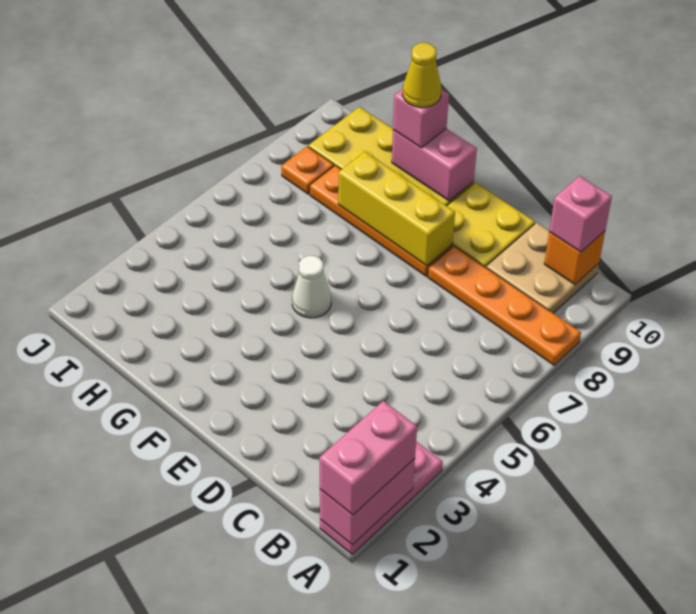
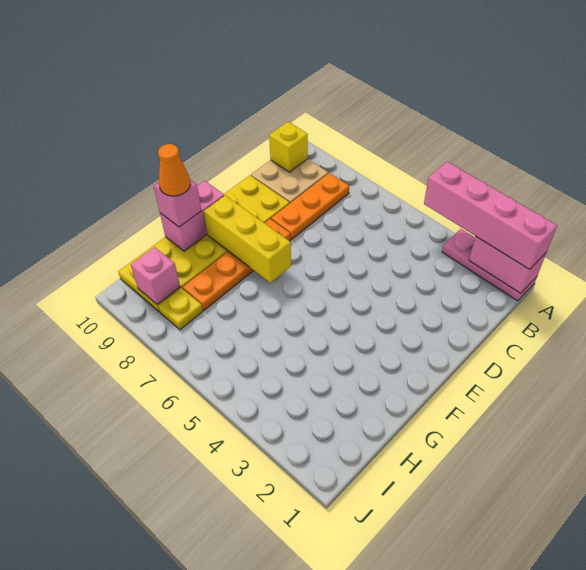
pink 1x2 brick [319,401,417,515] -> pink 1x4 brick [424,162,557,269]
orange 1x4 plate [428,246,581,365] -> orange 1x3 plate [271,173,349,240]
orange 1x1 brick [544,231,605,284] -> yellow 1x1 brick [269,122,308,172]
pink 1x1 brick [549,176,612,252] -> pink 1x1 brick moved to [131,247,180,304]
yellow 1x3 brick [338,152,455,266] -> yellow 1x3 brick turned to [204,195,291,283]
white 1x1 cone [292,256,331,318] -> none
yellow 1x1 cone [403,43,442,107] -> orange 1x1 cone [158,144,190,196]
orange 1x1 plate [281,146,334,194] -> yellow 1x1 plate [158,288,203,330]

